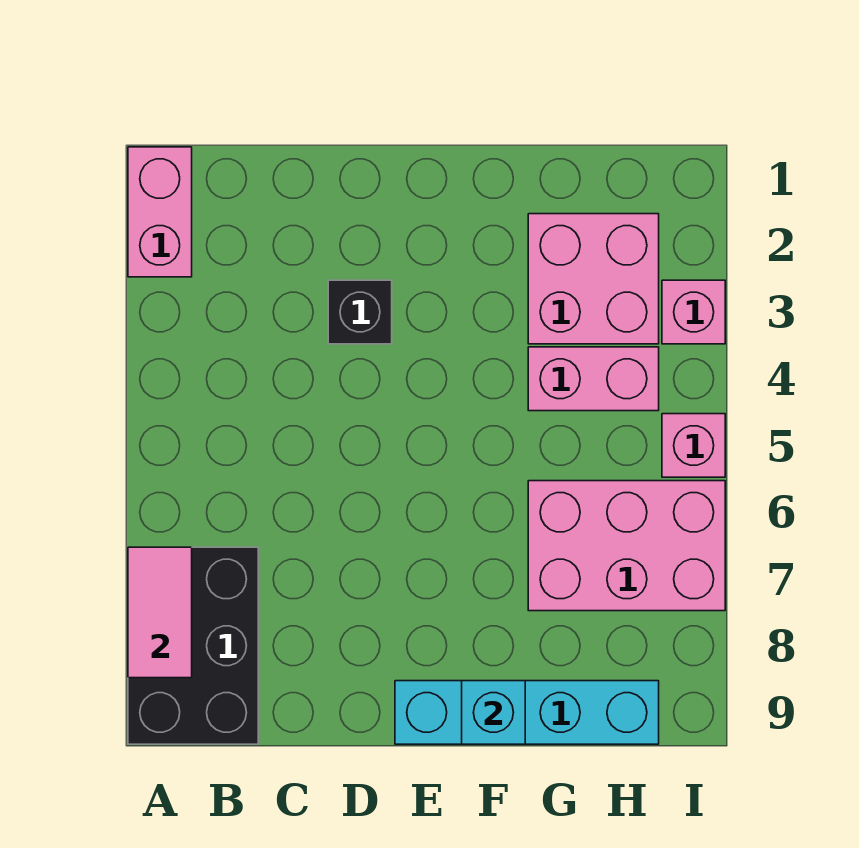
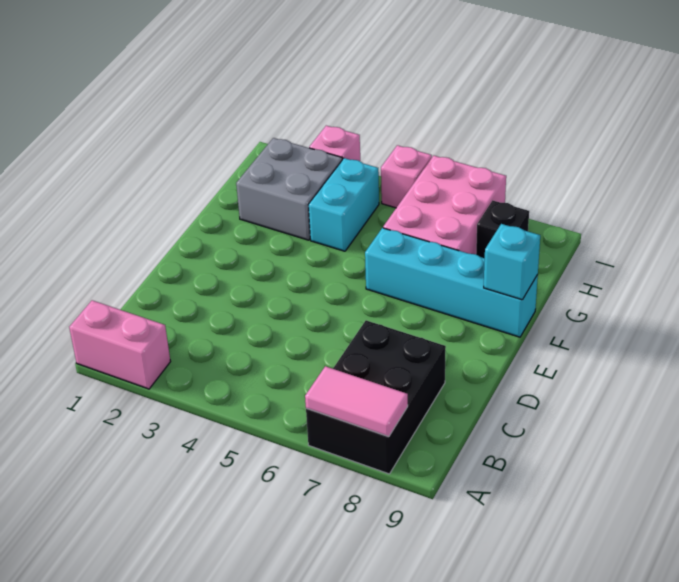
black 2x3 brick [128,547,258,744] -> black 2x3 brick turned to [306,320,446,474]
black 1x1 brick [328,280,392,344] -> black 1x1 brick moved to [476,200,529,258]
cyan 1x4 brick [395,681,659,744] -> cyan 1x4 brick turned to [365,228,538,337]
pink 2x2 brick [528,214,659,344] -> grey 2x2 brick [236,138,342,240]
pink 1x2 brick [528,347,659,411] -> cyan 1x2 brick [308,158,379,251]

